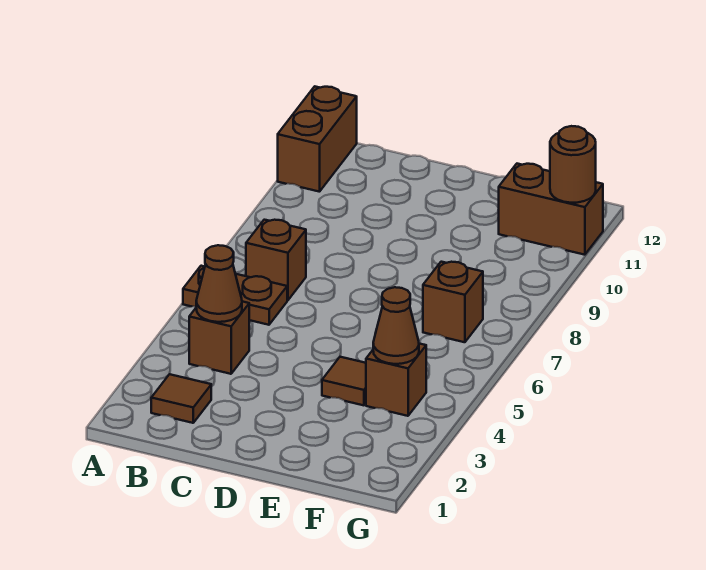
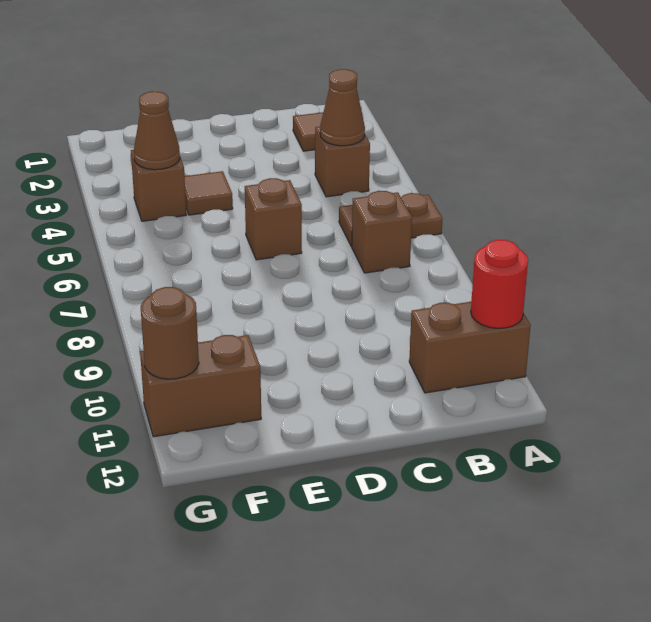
brown 1x2 brick [278,86,357,192] -> brown 1x2 brick turned to [409,302,531,393]
none -> red 1x1 round brick [471,240,528,328]
brown 1x1 brick [423,262,483,342] -> brown 1x1 brick moved to [245,178,302,260]

